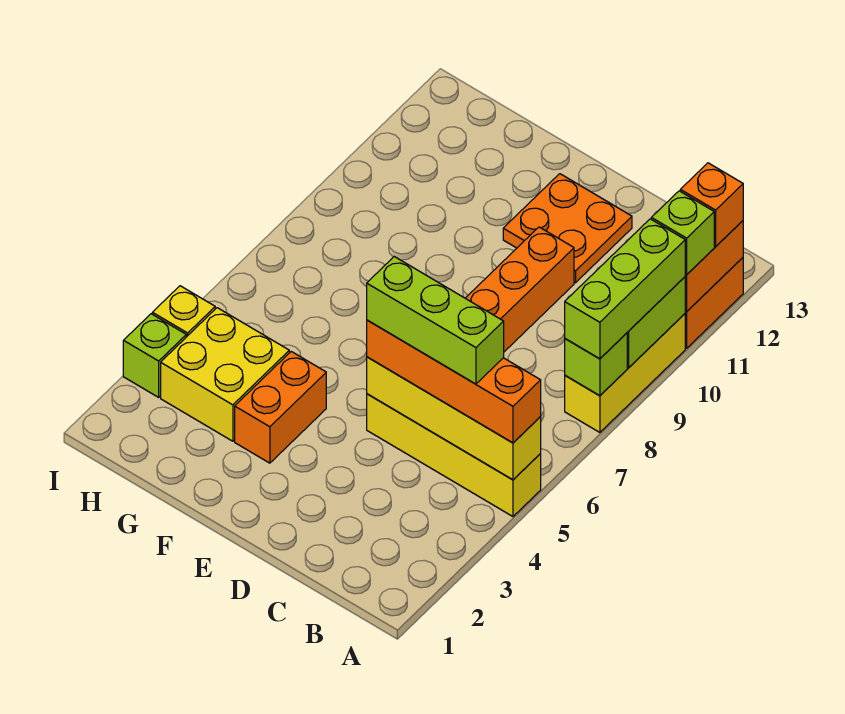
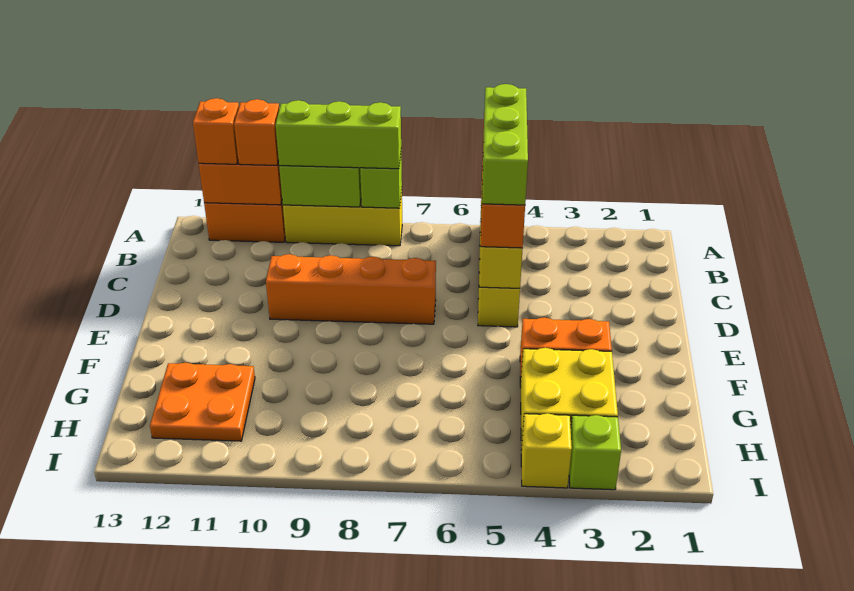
lime 1x1 brick [651,191,714,274] -> orange 1x1 brick [234,99,279,165]
orange 2x2 plate [503,174,632,283] -> orange 2x2 plate moved to [150,363,255,441]

